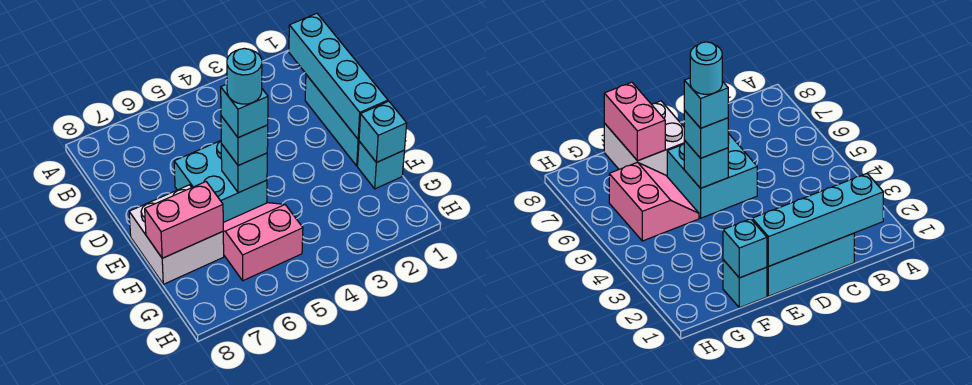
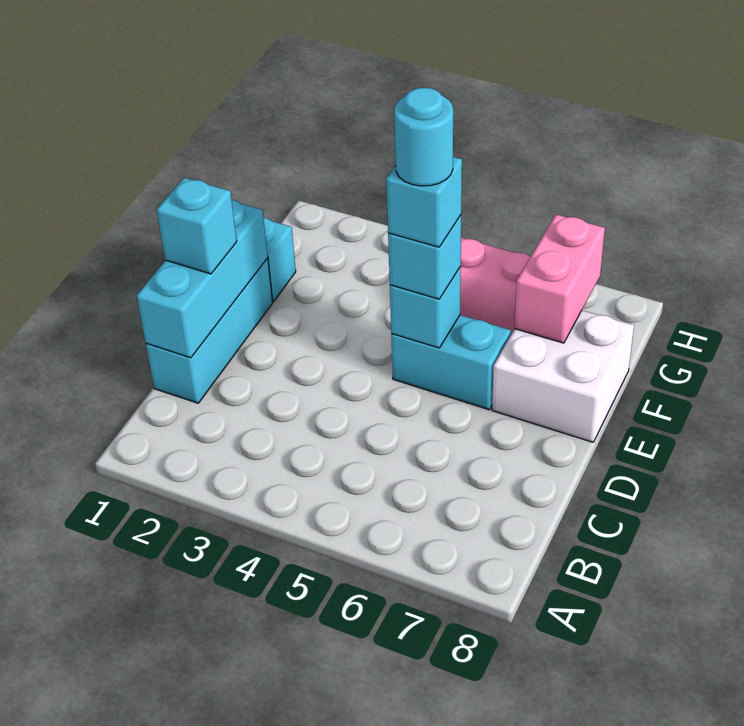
cyan 1x4 brick [289,13,388,139] -> cyan 1x3 brick [136,200,268,358]
cyan 2x2 brick [174,141,267,222] -> cyan 1x2 brick [391,315,511,410]
cyan 1x1 brick [359,101,407,162] -> cyan 1x1 brick moved to [157,178,237,274]
pink 1x2 brick [145,182,223,258] -> pink 1x2 brick turned to [514,215,605,343]

